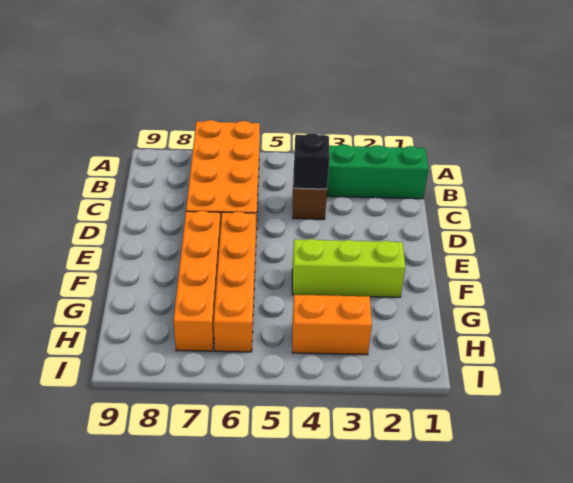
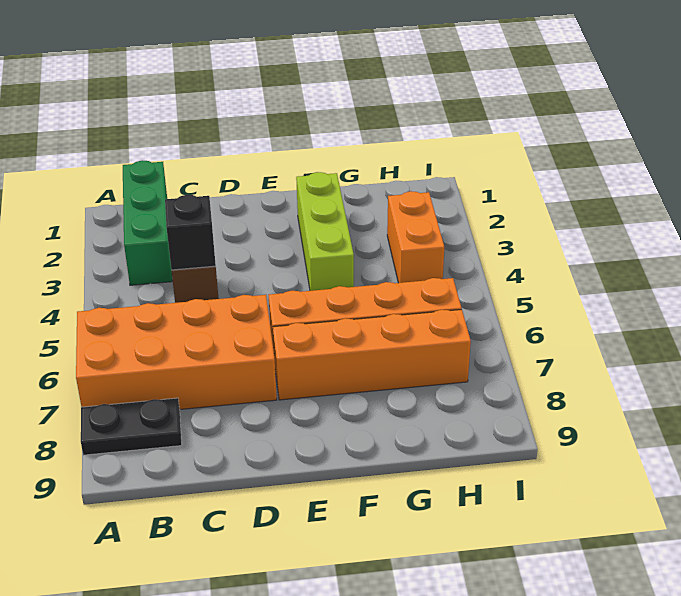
none -> black 1x2 plate [81,398,182,455]

